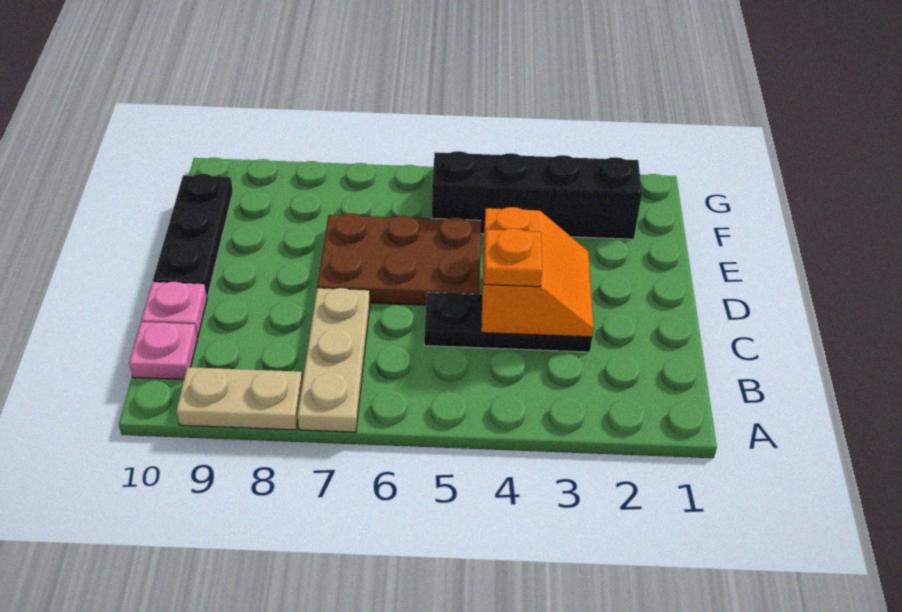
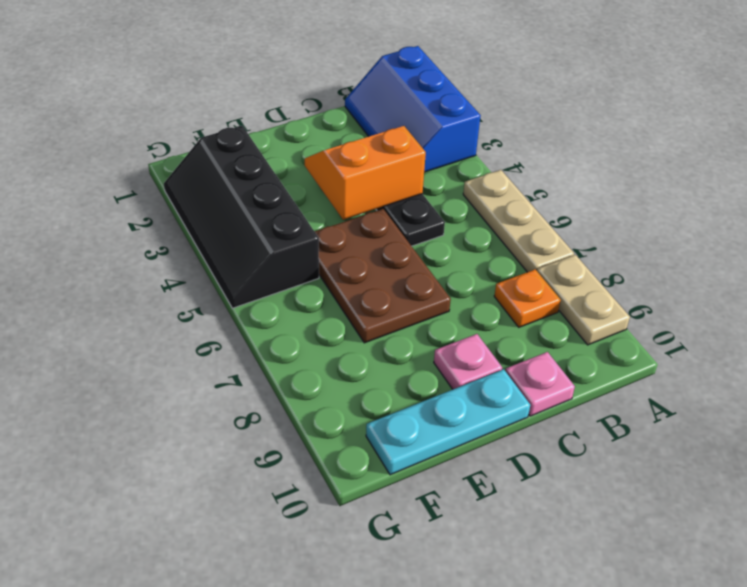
none -> blue 2x3 slope [345,46,481,172]
tan 1x3 plate [298,288,370,432] -> tan 1x3 plate turned to [463,170,574,272]
pink 1x1 plate [129,322,197,379] -> pink 1x1 plate moved to [434,334,502,389]
orange 1x1 plate [484,228,542,287] -> orange 1x1 plate moved to [494,269,561,327]
black 1x3 plate [153,174,233,297] -> cyan 1x3 plate [366,369,530,475]

